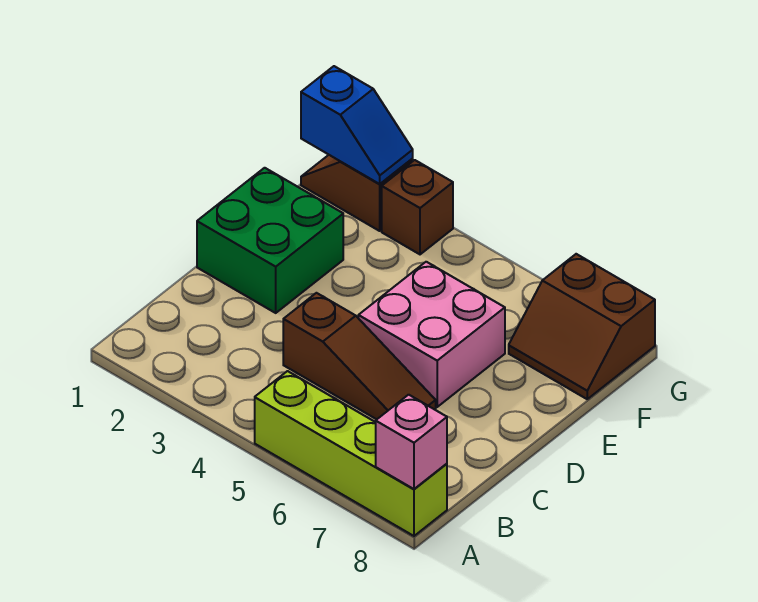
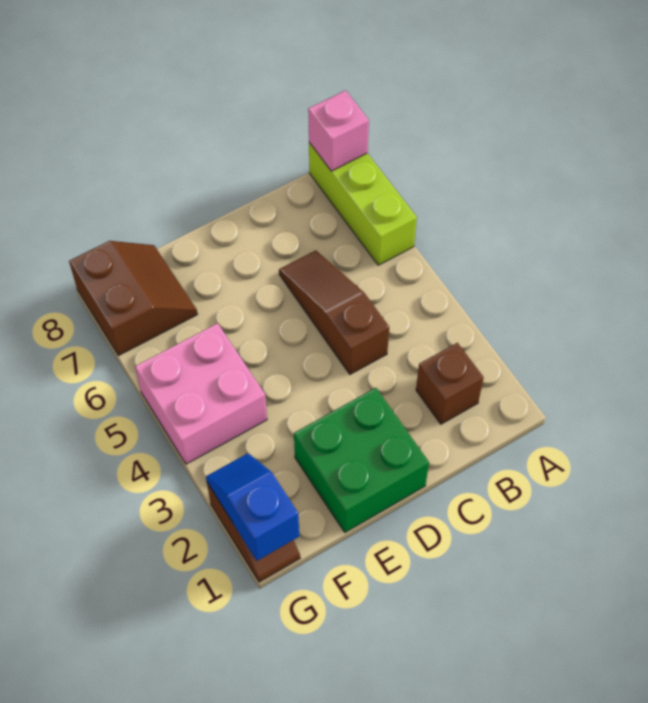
lime 1x4 brick [255,371,447,536] -> lime 1x3 brick [309,143,417,265]
pink 2x2 brick [358,262,505,407] -> pink 2x2 brick moved to [135,323,267,464]
brown 1x1 brick [382,160,453,254] -> brown 1x1 brick moved to [416,343,484,424]

